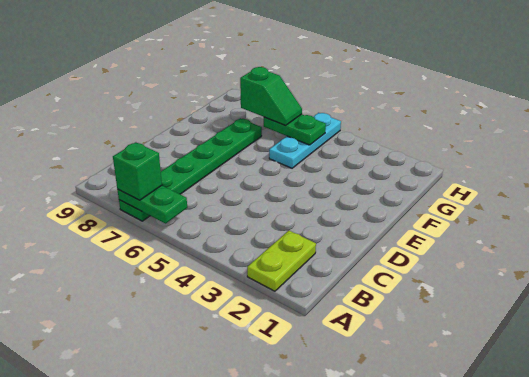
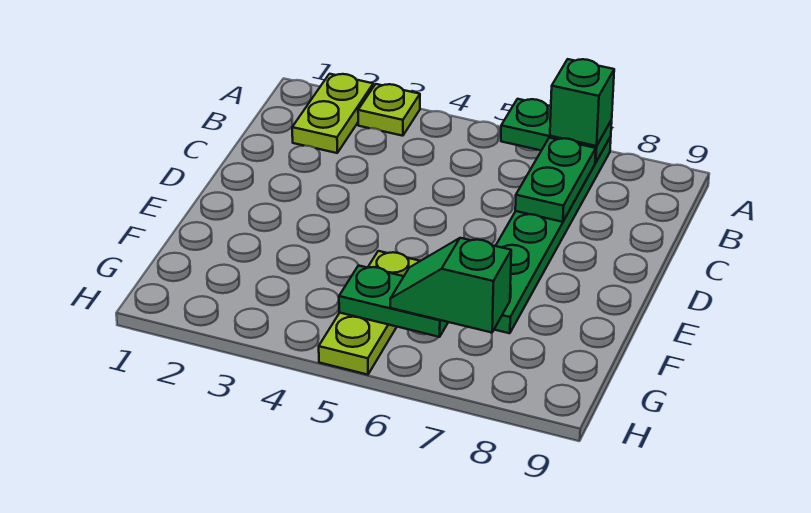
none -> lime 1x1 plate [358,84,420,136]
none -> green 1x2 plate [515,138,596,222]
cyan 1x3 plate [269,113,341,168] -> lime 1x3 plate [319,251,420,375]

